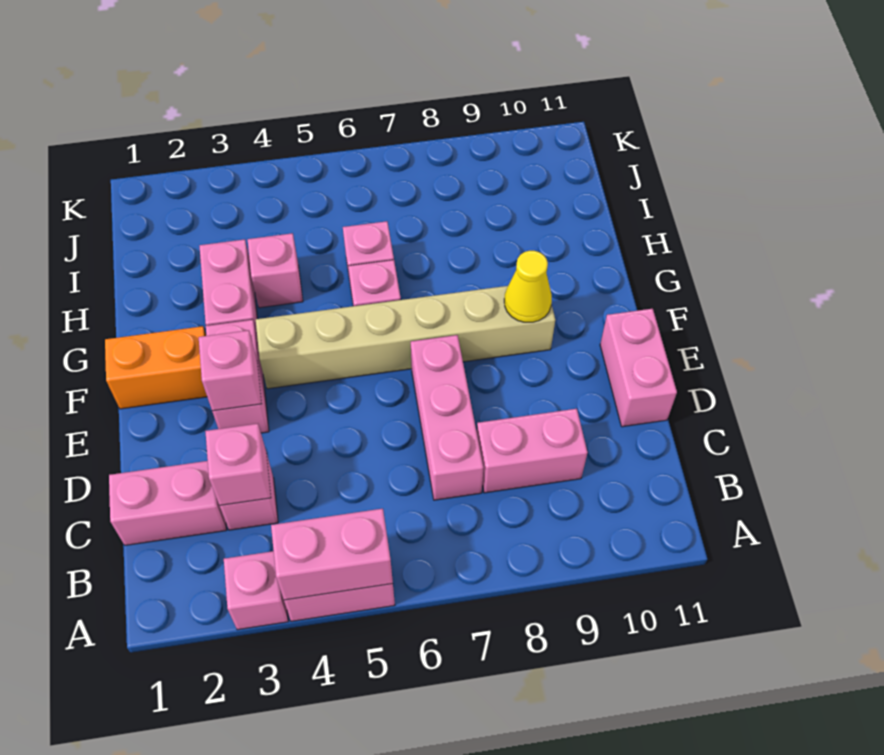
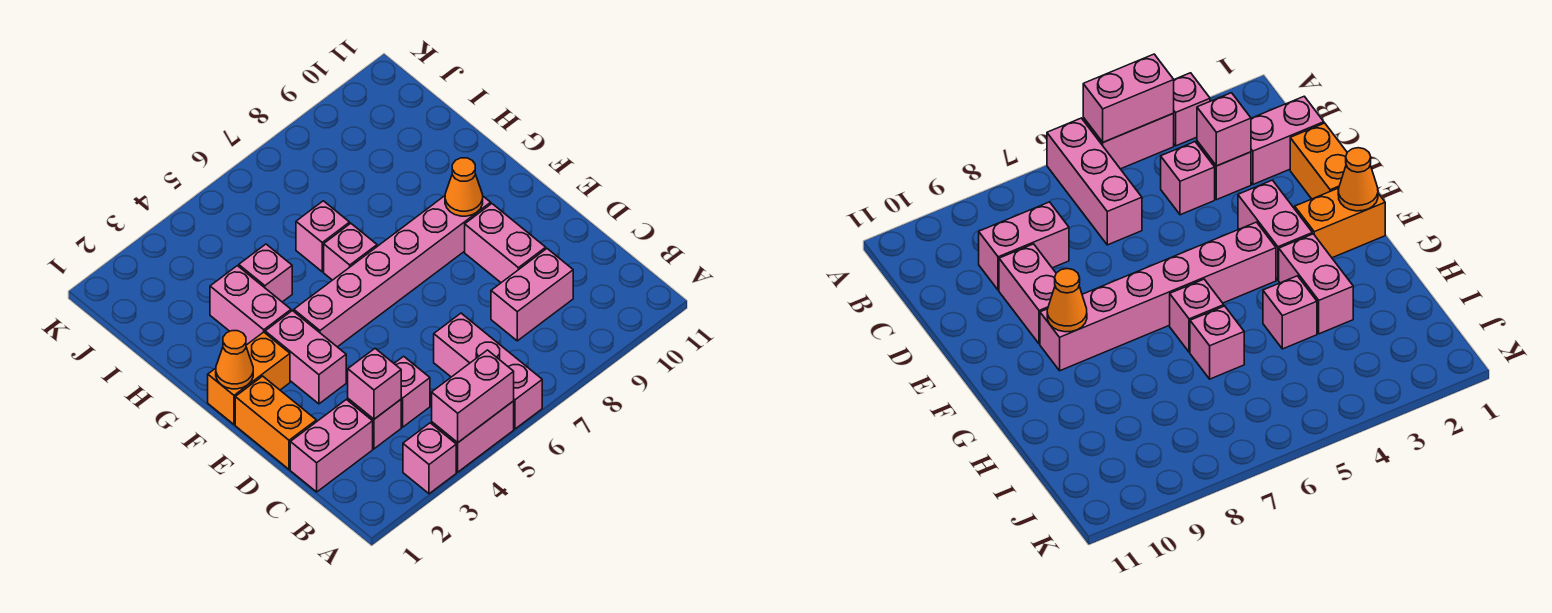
pink 1x3 brick [411,335,483,500] -> pink 1x3 brick moved to [434,313,542,429]
none -> orange 1x2 brick [235,376,316,469]
pink 1x2 brick [600,309,677,427] -> pink 1x2 brick moved to [465,204,546,283]
pink 1x1 brick [199,330,262,411] -> pink 1x1 brick moved to [394,356,430,427]
none -> orange 1x1 cone [216,331,253,389]
tan 1x6 brick [256,286,555,389] -> pink 1x6 brick [294,196,491,347]
yellow 1x1 cone [504,251,552,322] -> orange 1x1 cone [445,158,483,216]

